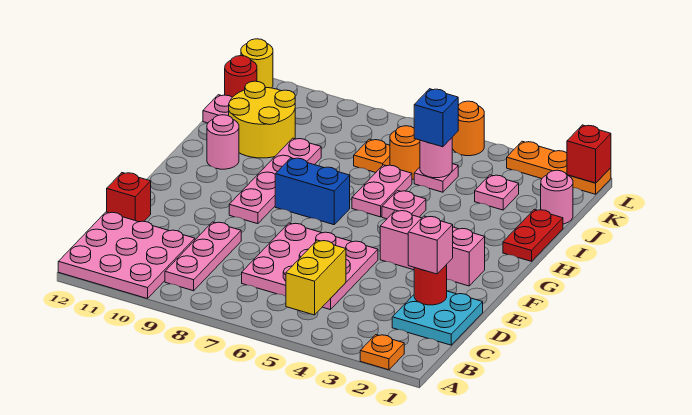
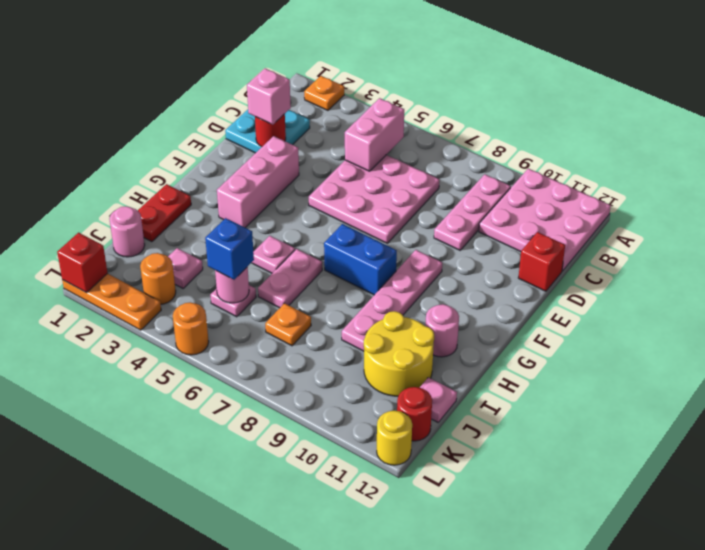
yellow 1x2 brick [286,240,346,315] -> pink 1x2 brick [345,98,404,171]
pink 1x3 brick [380,210,485,286] -> pink 1x3 brick turned to [217,136,299,228]
orange 1x1 round brick [390,126,420,180] -> orange 1x1 round brick moved to [140,253,176,304]

